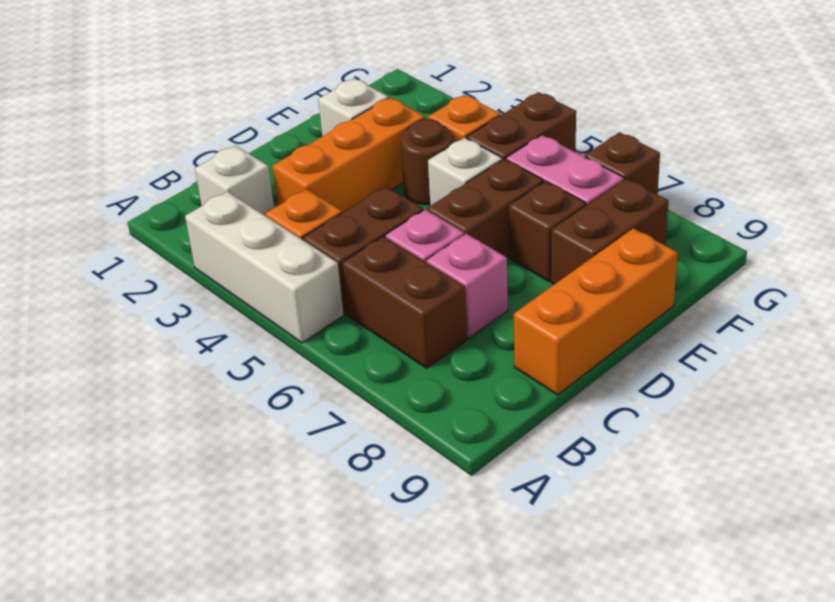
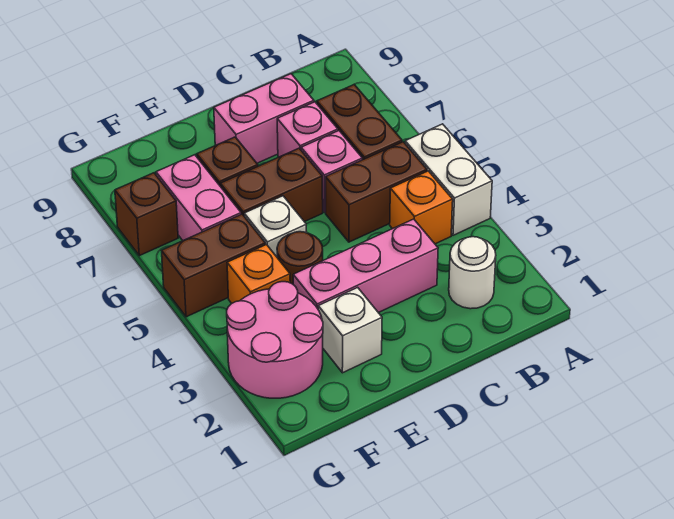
white 1x3 brick [185,192,344,343] -> white 1x2 brick [405,124,492,235]
white 1x1 brick [195,145,274,216] -> white 1x1 round brick [449,237,496,309]
orange 1x3 brick [272,98,425,213] -> pink 1x3 brick [293,219,438,313]
none -> pink 1x2 brick [214,74,314,163]
orange 1x3 brick [514,228,678,395] -> none
brown 1x2 brick [551,179,669,284] -> none
none -> pink 2x2 round brick [227,282,323,398]

